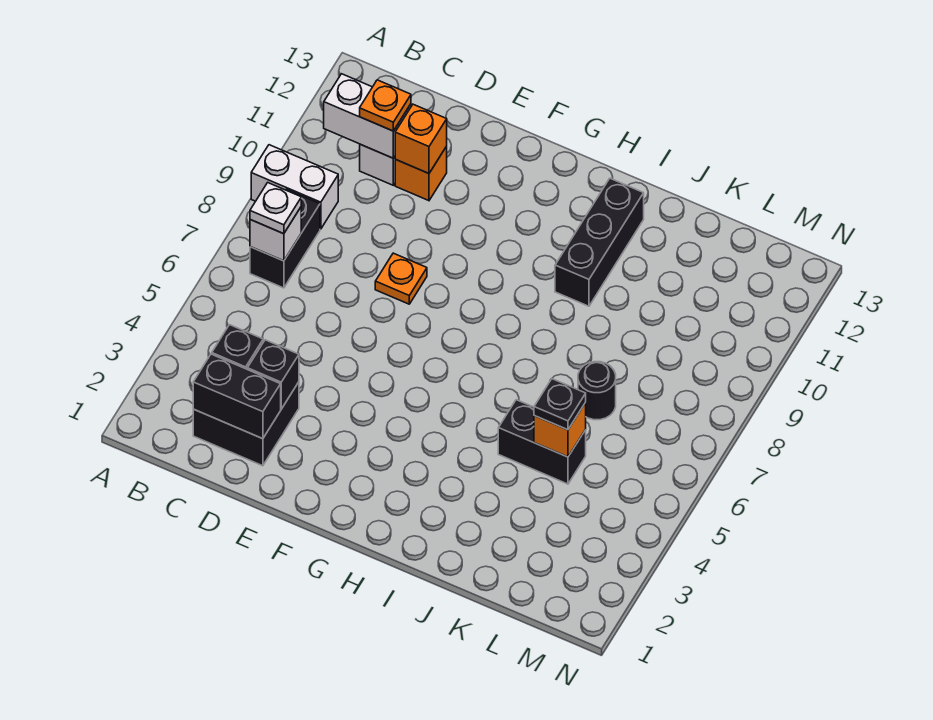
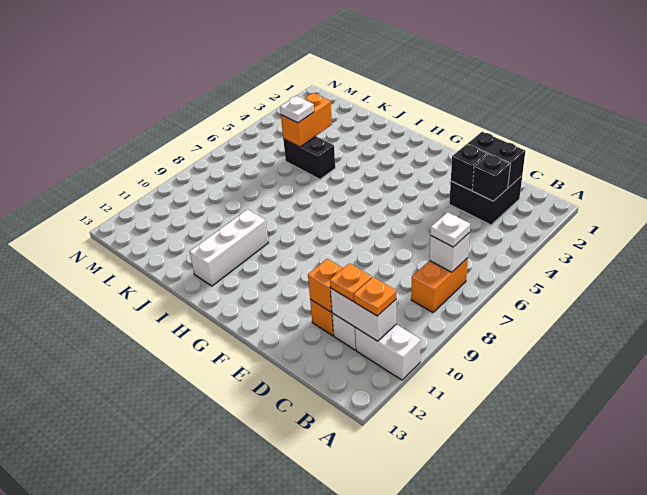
white 1x2 brick [251,145,338,229] -> white 1x2 brick moved to [355,324,421,380]
black 1x2 brick [250,189,320,288] -> orange 1x2 brick [411,258,468,312]
orange 1x1 plate [375,253,427,304] -> orange 1x1 plate moved to [354,277,396,316]
black 1x3 brick [555,178,644,306] -> white 1x3 brick [190,209,268,286]
orange 1x1 brick [534,403,586,457] -> orange 1x2 brick [281,93,332,147]
black 1x1 plate [534,379,586,430] -> white 1x1 plate [280,96,314,123]
black 1x1 round brick [578,362,616,420] -> none

